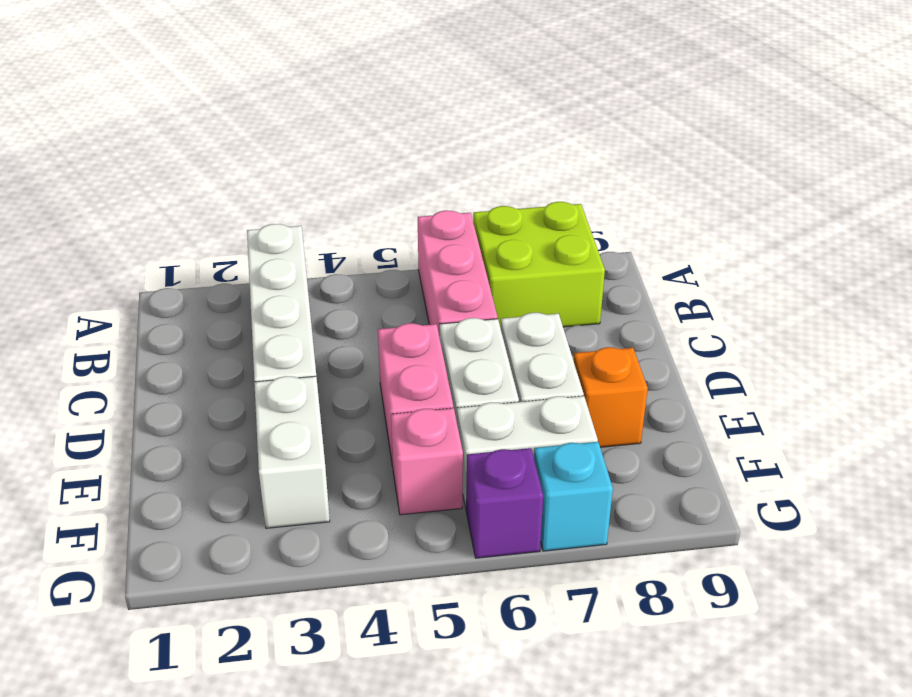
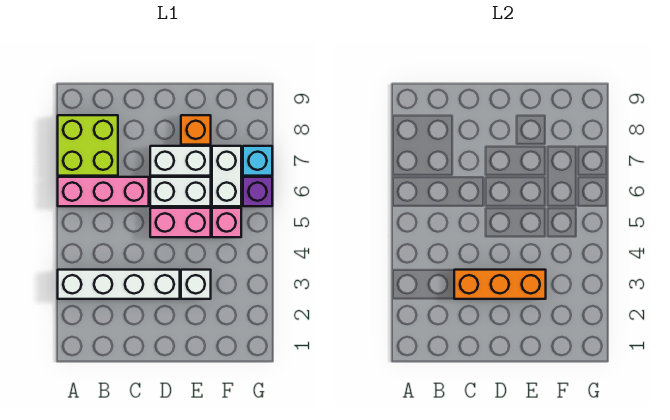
none -> orange 1x3 brick [454,270,546,299]
white 1x2 brick [254,376,330,528] -> white 1x1 brick [181,270,211,299]

